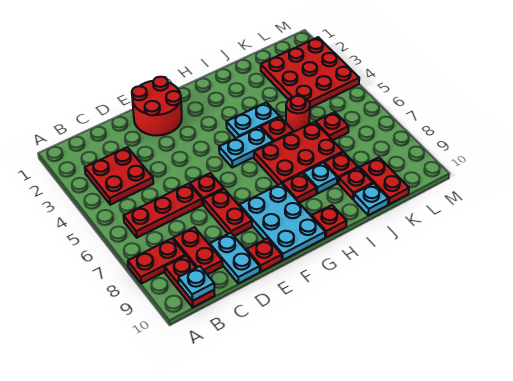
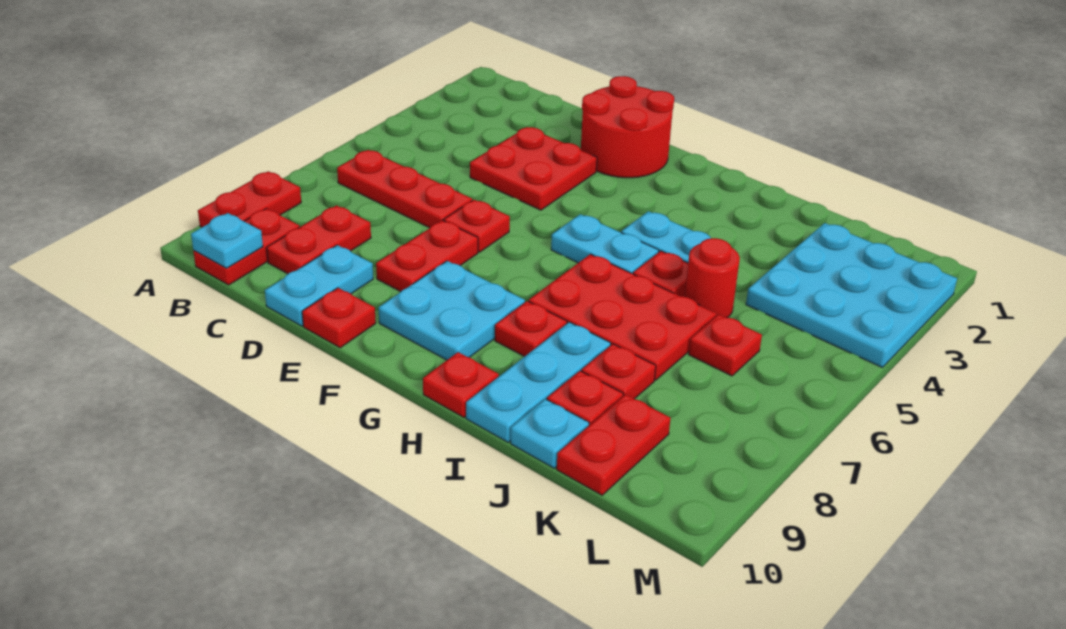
red 1x2 plate [128,239,186,284] -> red 1x2 plate turned to [198,171,301,227]
red 2x2 plate [85,147,153,205] -> red 2x2 plate moved to [470,127,597,210]
cyan 2x3 plate [240,184,325,260] -> cyan 2x2 plate [379,261,525,360]
cyan 1x1 plate [303,163,337,194] -> cyan 1x3 plate [466,322,611,442]
red 3x3 plate [261,37,359,108] -> cyan 3x3 plate [746,223,957,368]

